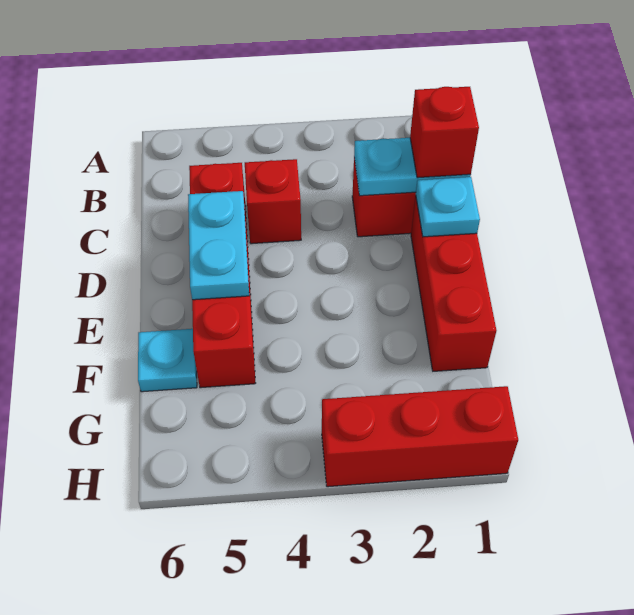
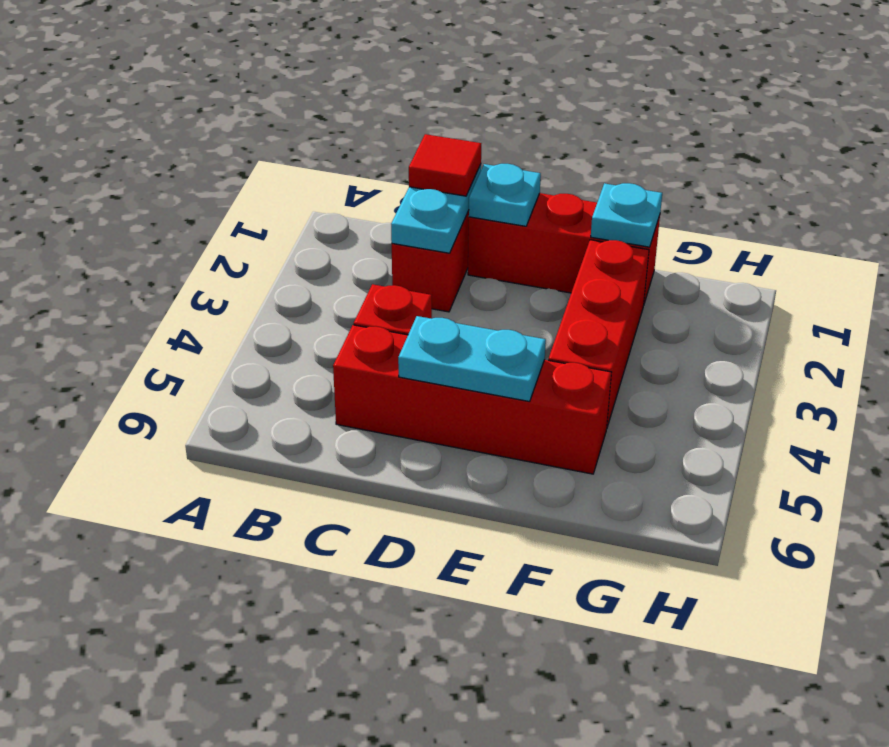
red 1x1 brick [410,87,479,178] -> red 1x1 tile [409,134,481,196]
cyan 1x1 plate [138,329,197,392] -> cyan 1x1 plate moved to [591,183,662,247]
red 1x3 brick [322,386,518,487] -> red 1x3 brick moved to [548,240,649,427]

